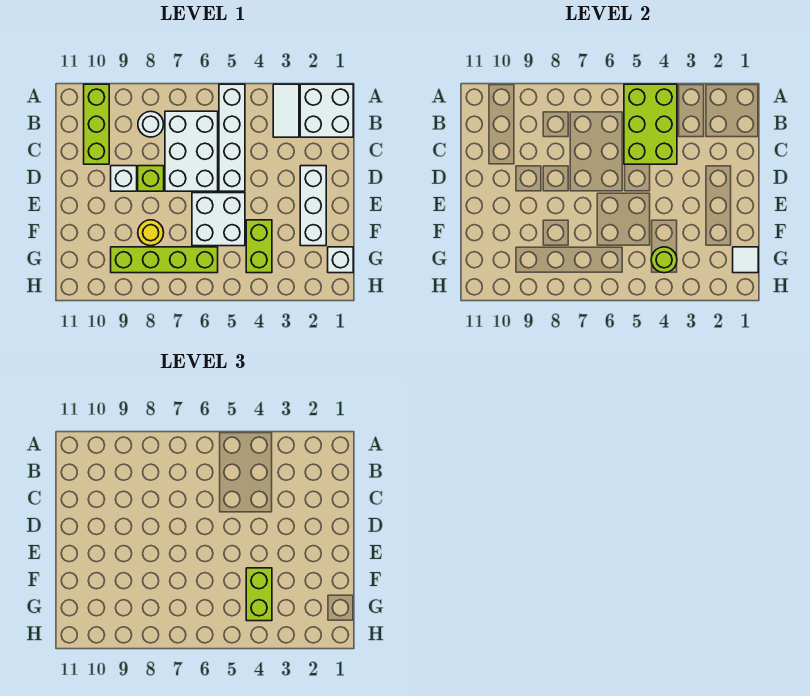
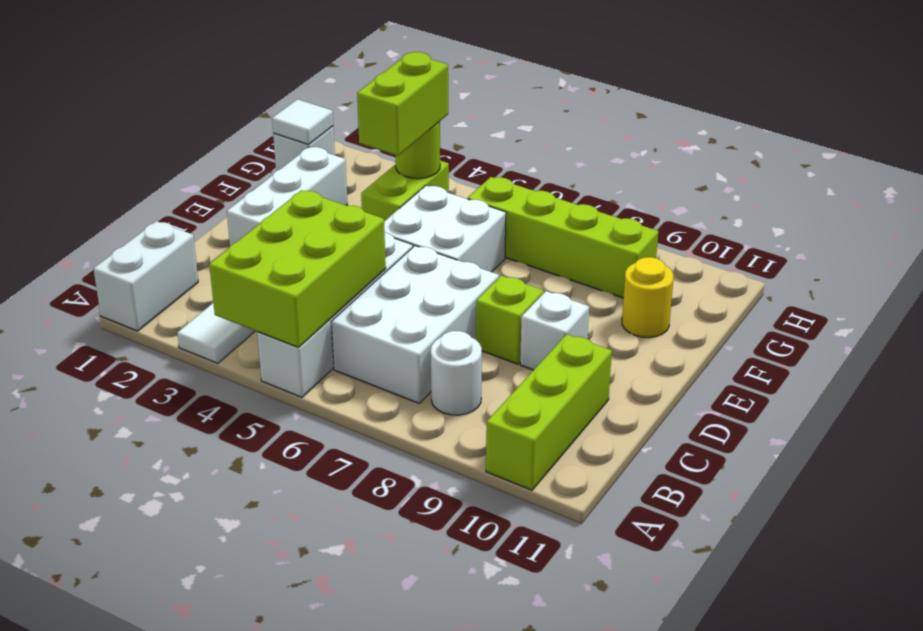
white 2x2 brick [300,84,353,137] -> white 1x2 brick [93,221,198,331]
yellow 1x1 round brick [138,220,164,246] -> yellow 1x1 round brick moved to [622,257,673,338]

